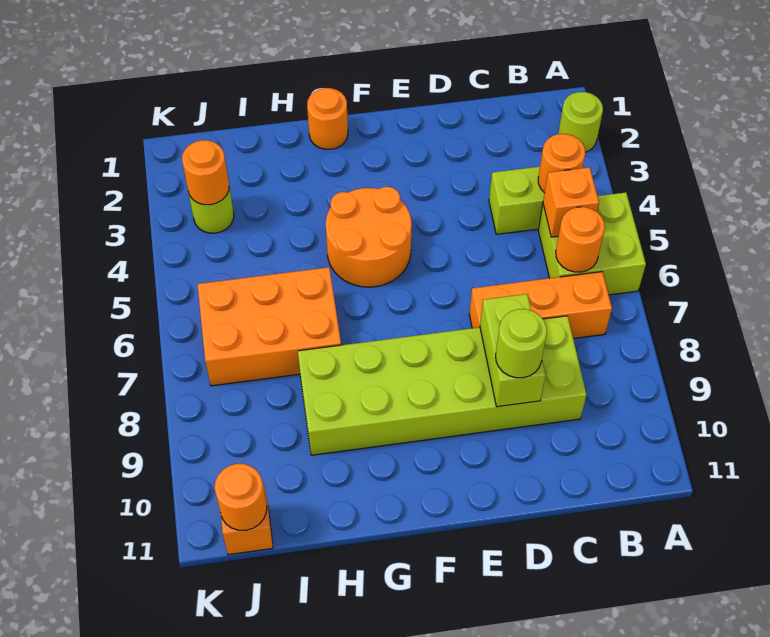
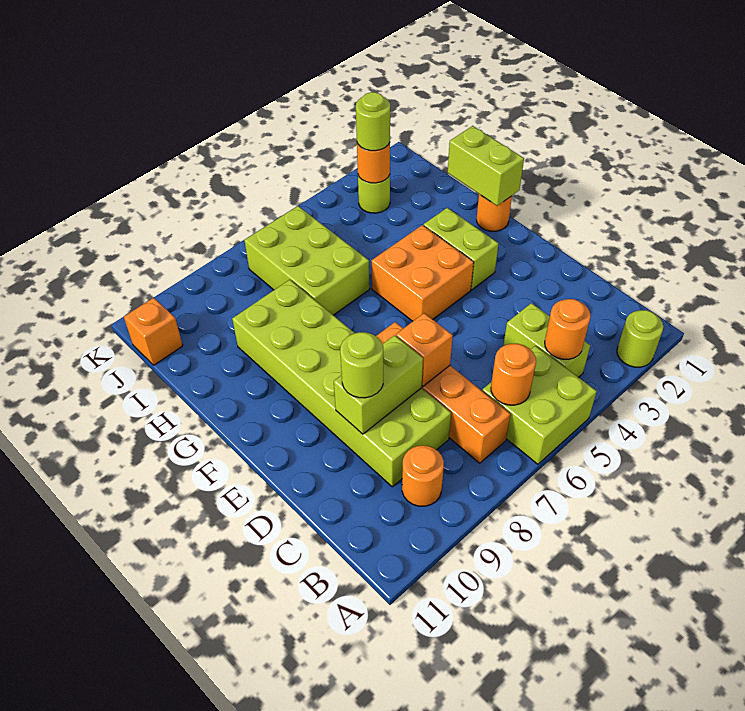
orange 1x1 brick [543,167,599,237] -> orange 1x1 brick moved to [396,313,453,386]
orange 1x3 brick [469,272,612,339] -> orange 1x4 brick [376,322,511,463]
none -> lime 1x2 brick [424,208,499,290]
orange 2x2 round brick [326,187,412,287] -> orange 2x2 brick [372,225,474,321]
none -> lime 1x2 brick [448,126,524,206]
orange 2x3 brick [197,267,341,386] -> lime 2x3 brick [244,206,370,315]
none -> lime 1x1 round brick [356,92,390,151]
orange 1x1 round brick [215,464,267,530] -> orange 1x1 round brick moved to [402,446,444,506]

